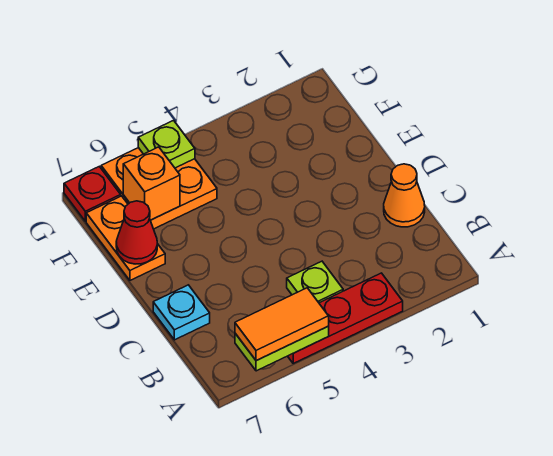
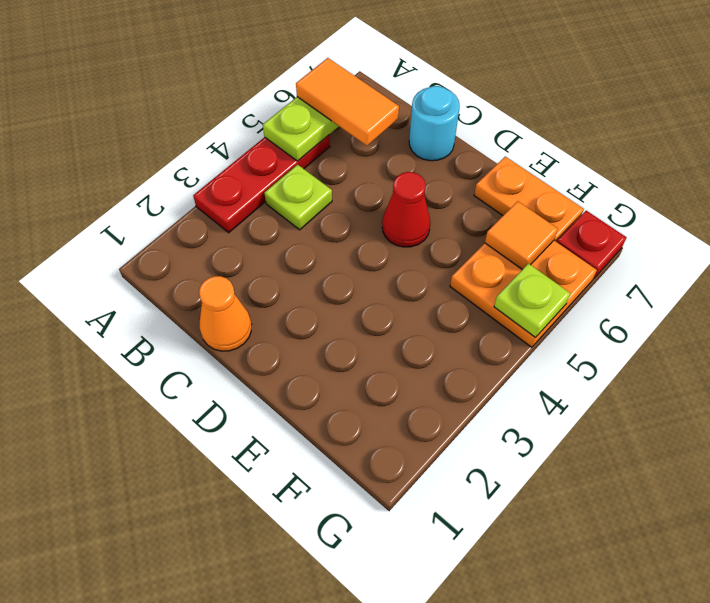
orange 1x2 tile [235,288,329,361] -> orange 1x2 tile turned to [296,58,399,146]
cyan 1x1 plate [153,285,210,340] -> cyan 1x1 round brick [409,86,460,161]
red 1x1 cone [116,201,157,264] -> red 1x1 cone moved to [382,172,430,247]
orange 1x1 brick [123,147,180,220] -> orange 1x1 tile [485,201,558,270]

